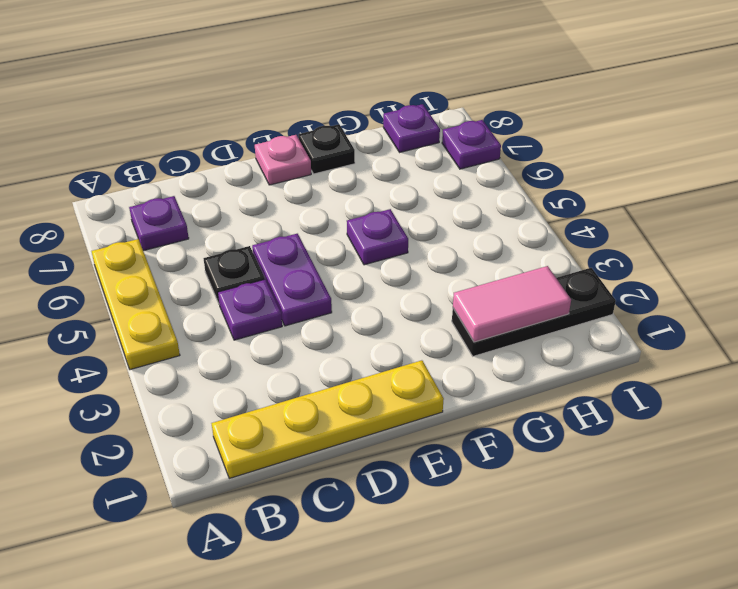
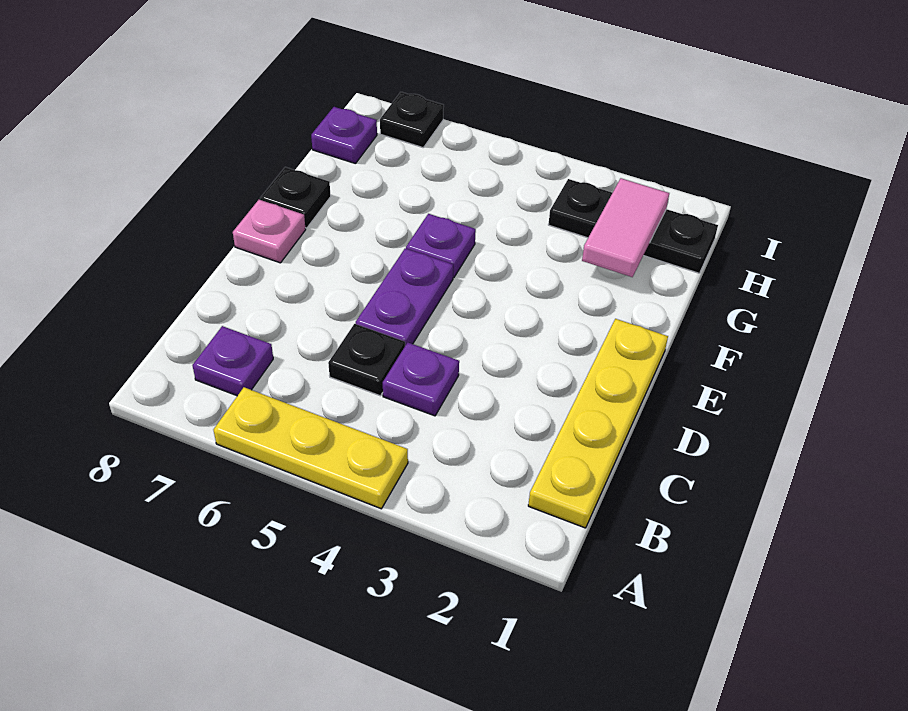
purple 1x2 plate [252,234,332,326] -> purple 1x2 plate turned to [356,248,453,346]
black 1x3 plate [452,268,616,356] -> black 1x3 plate turned to [548,179,718,273]
purple 1x1 plate [442,120,501,169] -> black 1x1 plate [380,92,444,147]

